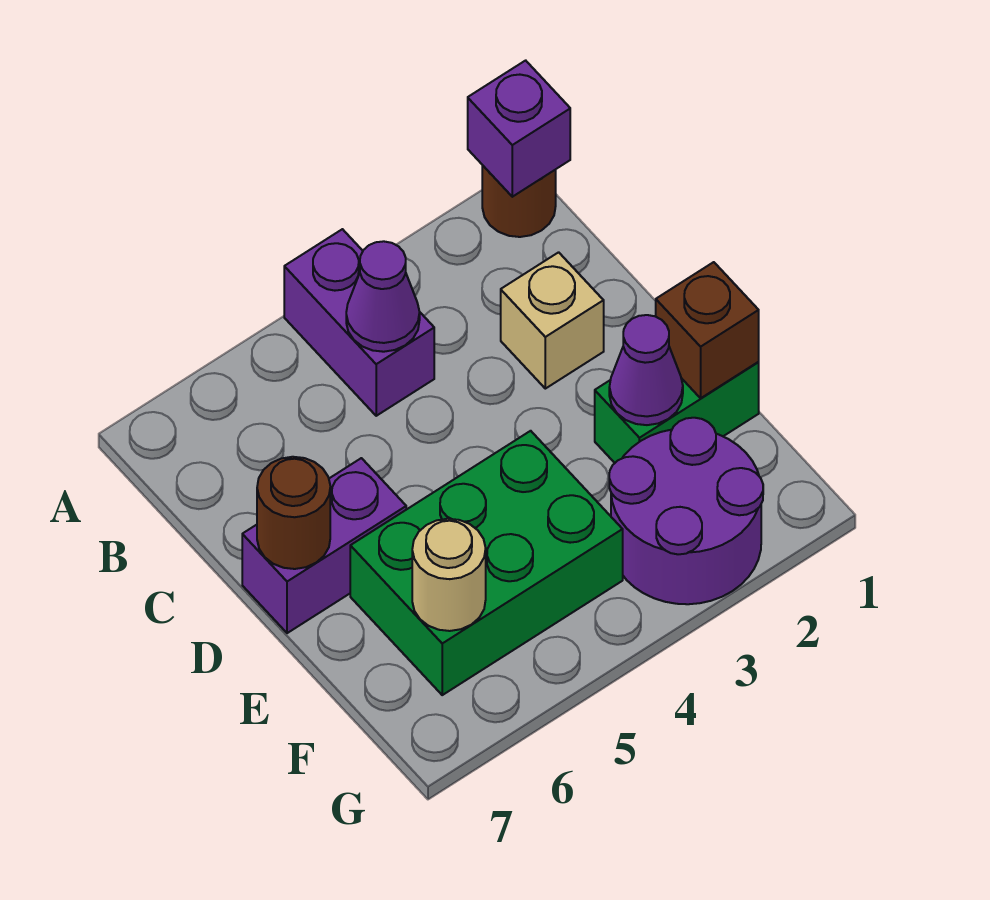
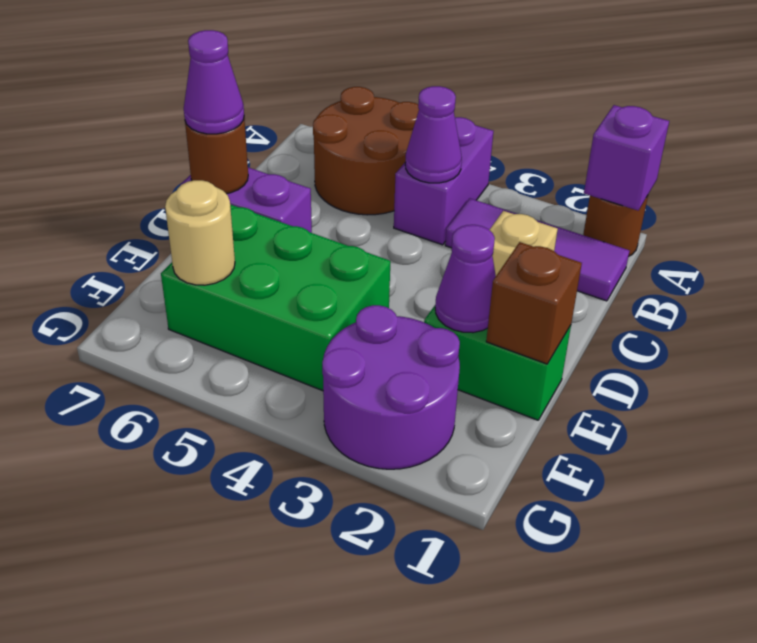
none -> brown 2x2 round brick [313,87,419,215]
none -> purple 1x3 tile [445,198,629,301]
none -> purple 1x1 cone [184,30,244,134]

